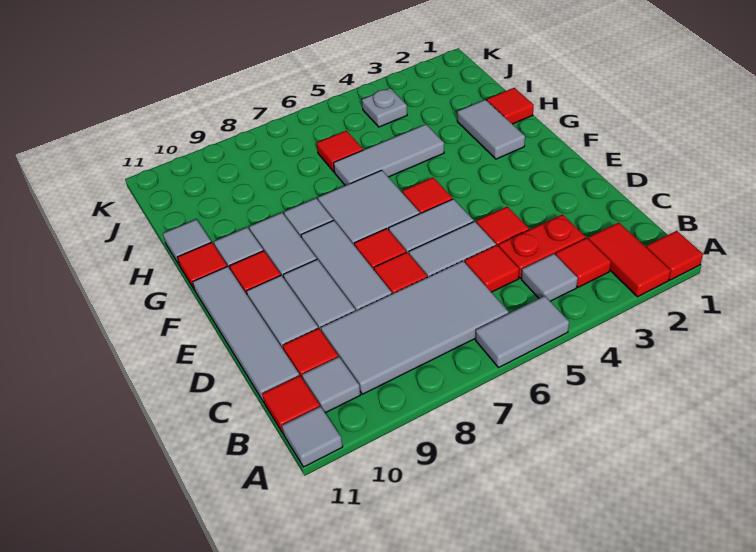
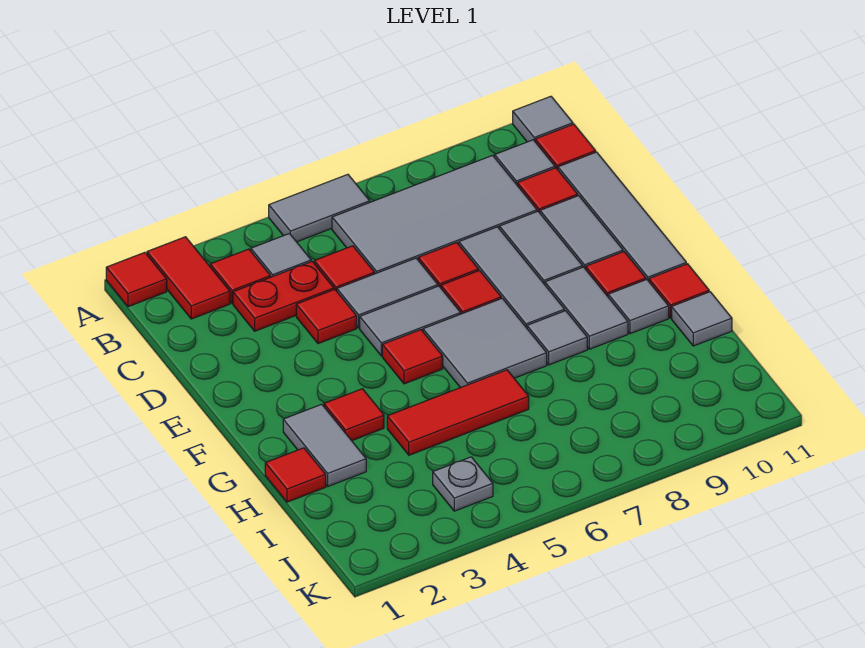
grey 1x3 tile [334,124,444,186] -> red 1x3 tile [387,370,529,455]
red 1x1 tile [317,131,363,172] -> red 1x1 tile moved to [324,389,384,441]

